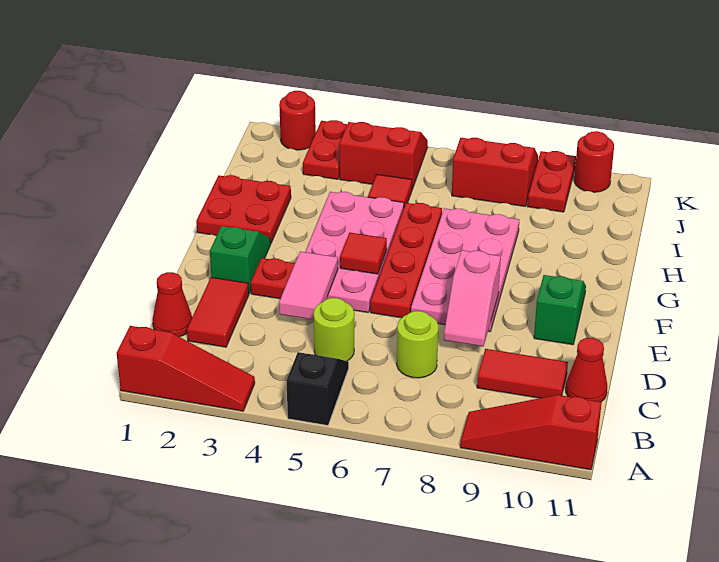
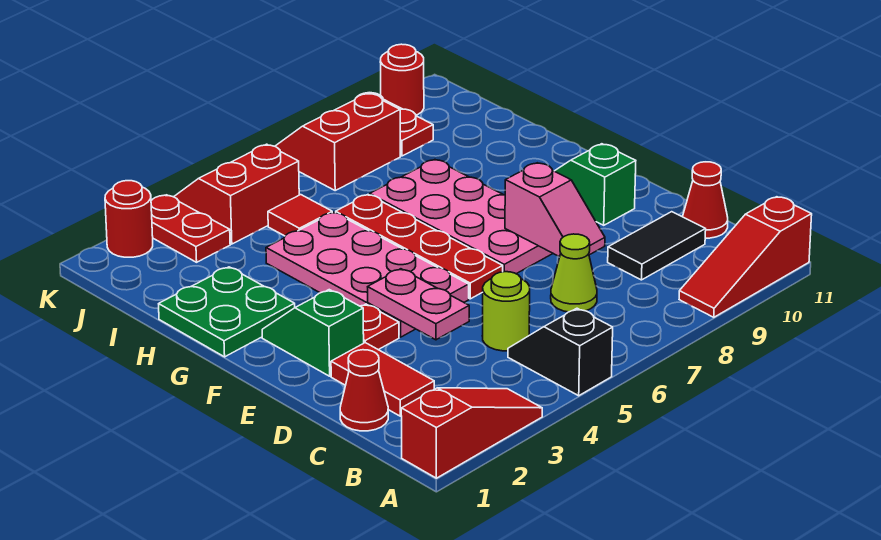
lime 1x1 round brick [397,311,438,378] -> lime 1x1 cone [551,234,597,312]
red 1x2 tile [477,349,568,398] -> black 1x2 tile [608,212,706,280]
pink 1x2 tile [279,251,338,320] -> pink 1x2 plate [368,269,469,340]
red 1x1 tile [340,233,387,274] -> none
red 2x2 plate [196,175,291,243] -> green 2x2 plate [159,267,295,357]

